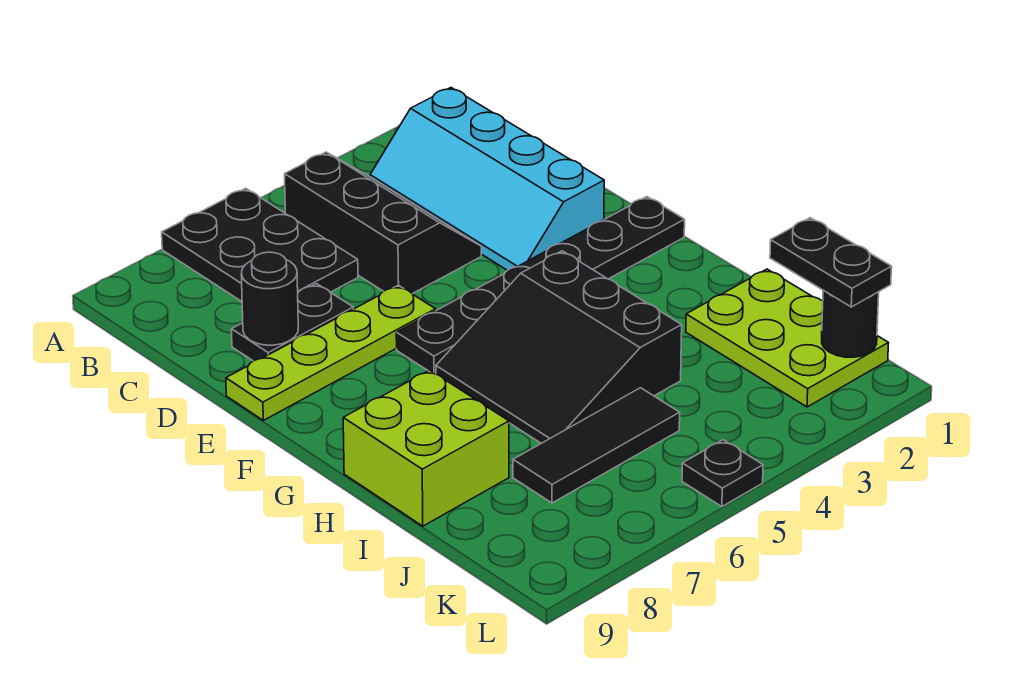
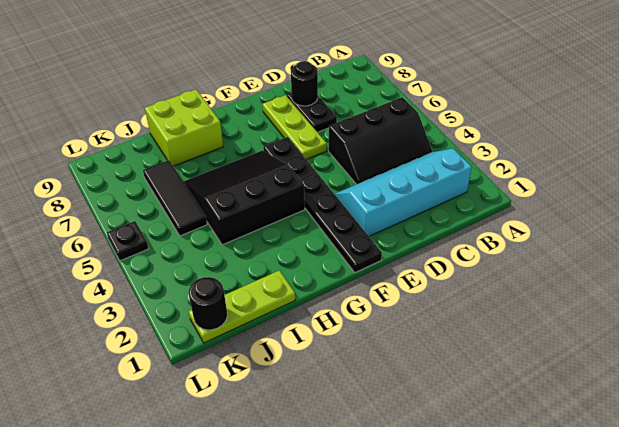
black 2x3 plate [162,188,358,301] -> none
lime 1x4 plate [226,285,436,420] -> lime 1x3 plate [263,95,327,160]
lime 2x3 plate [686,269,888,407] -> lime 1x3 plate [188,270,295,343]
black 1x2 plate [770,218,892,307] -> none

